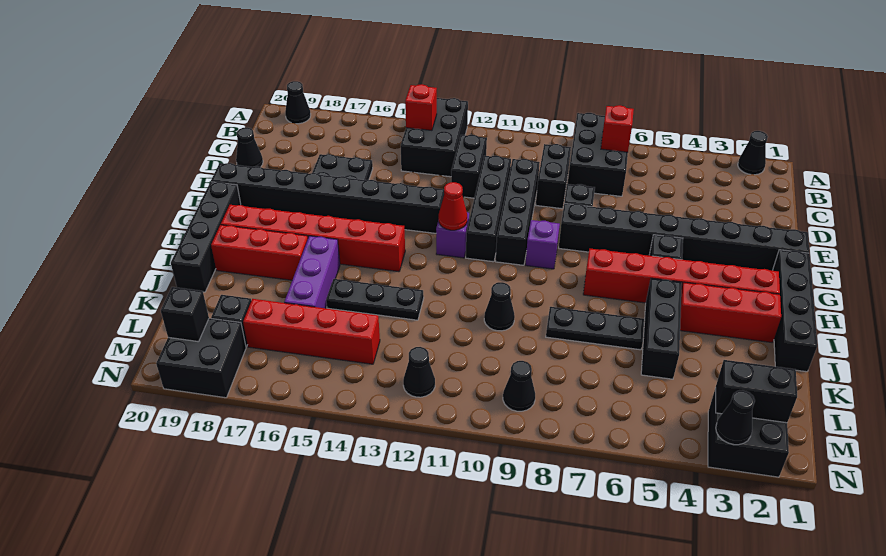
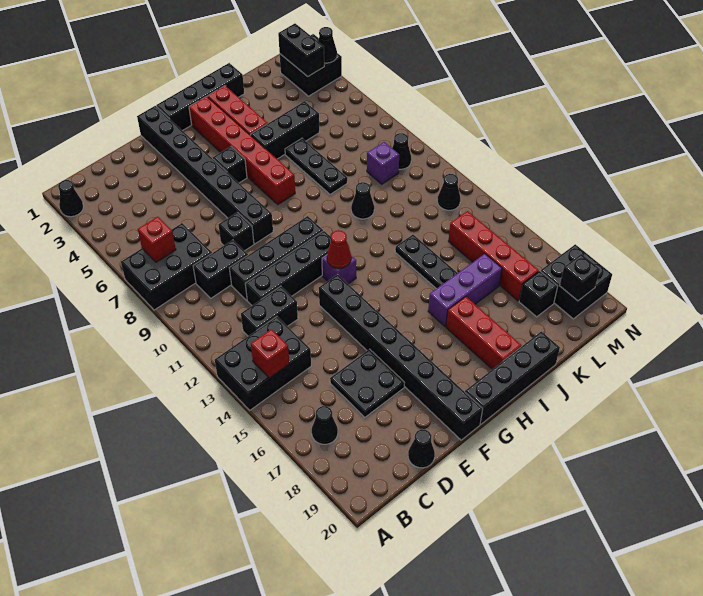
black 1x1 cone [285,81,311,124] -> black 1x1 cone moved to [312,406,338,444]
purple 1x1 brick [526,220,560,269] -> purple 1x1 brick moved to [367,142,399,184]
red 1x6 brick [221,205,405,272] -> none

